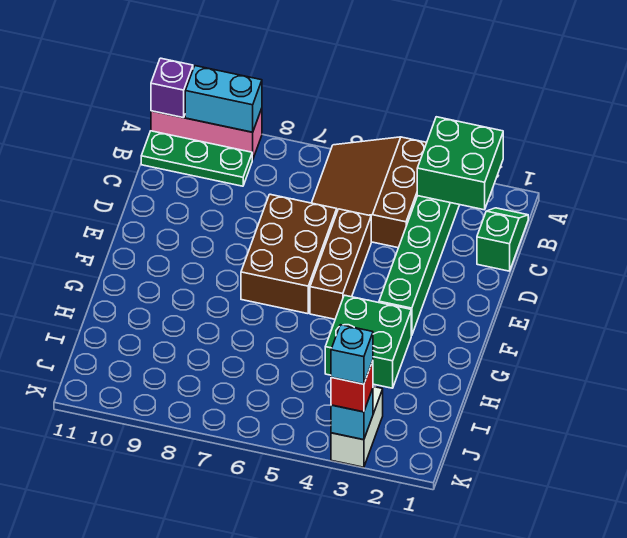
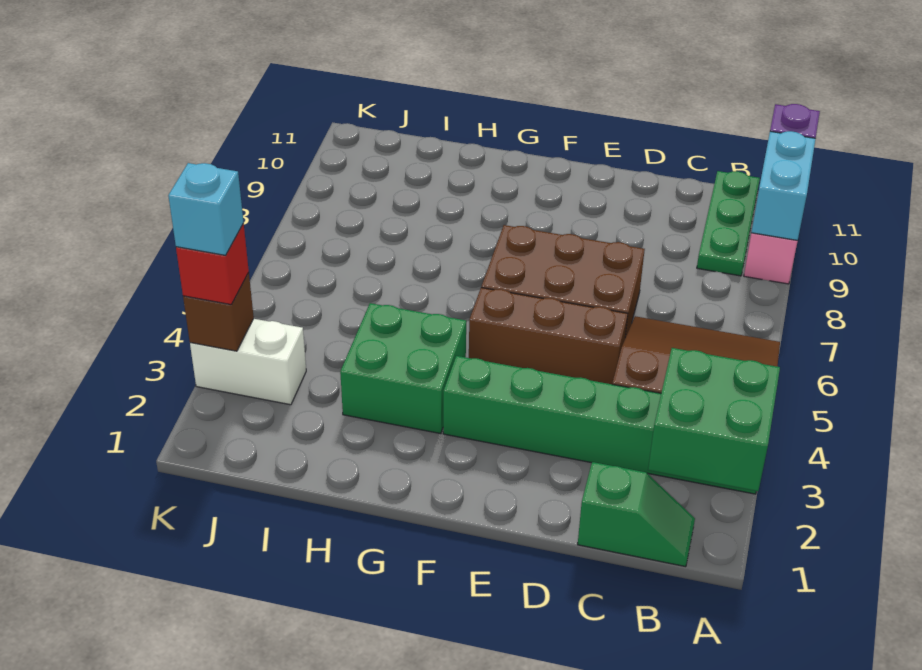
cyan 1x1 brick [331,389,373,440] -> brown 1x1 brick [183,273,254,351]

